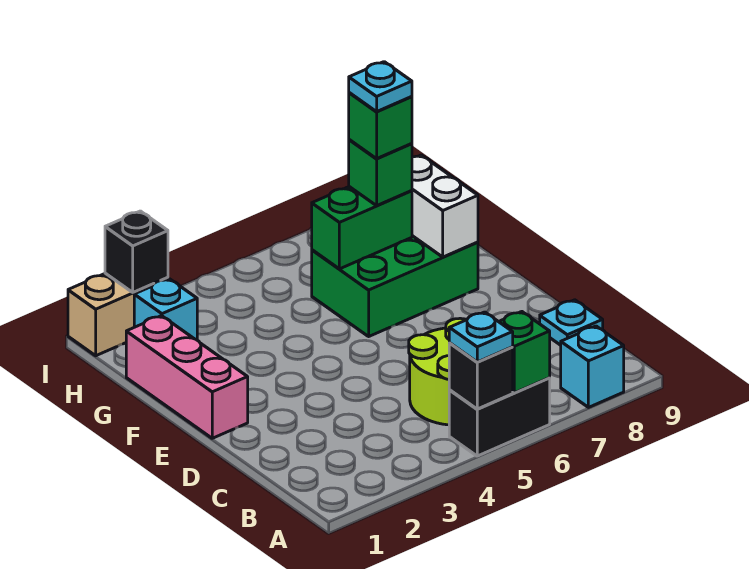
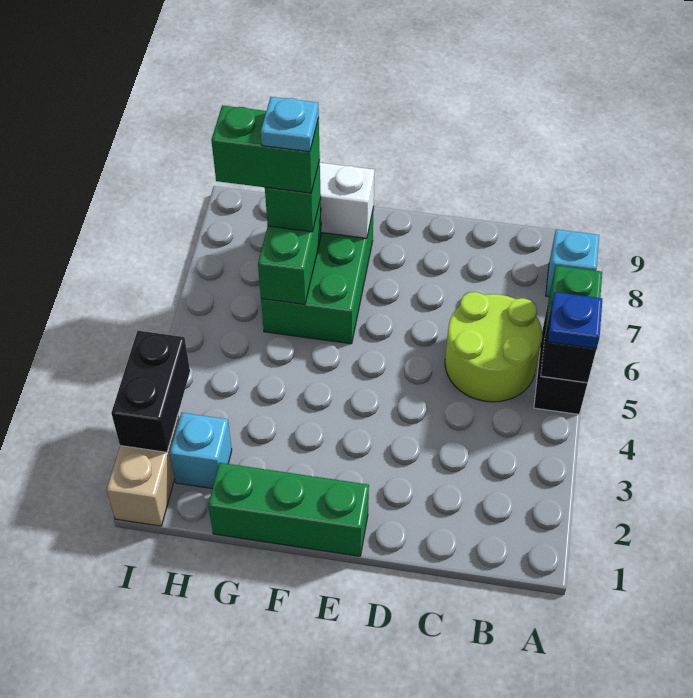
cyan 1x1 plate [449,312,513,362] -> blue 1x1 plate [548,292,602,349]
cyan 1x1 plate [540,300,603,345] -> none
pink 1x3 brick [126,316,248,438] -> green 1x3 brick [208,463,369,556]
green 1x1 brick [349,93,412,159] -> green 1x2 brick [211,106,320,193]
black 1x1 brick [105,211,168,292] -> black 1x2 brick [111,331,190,452]

